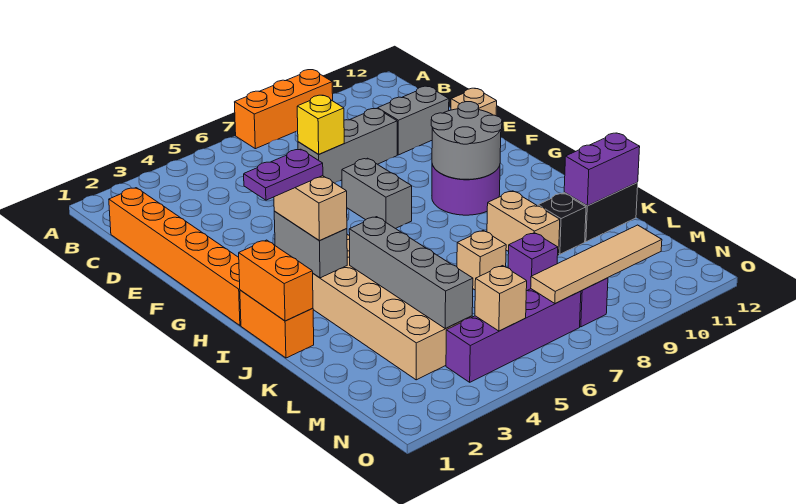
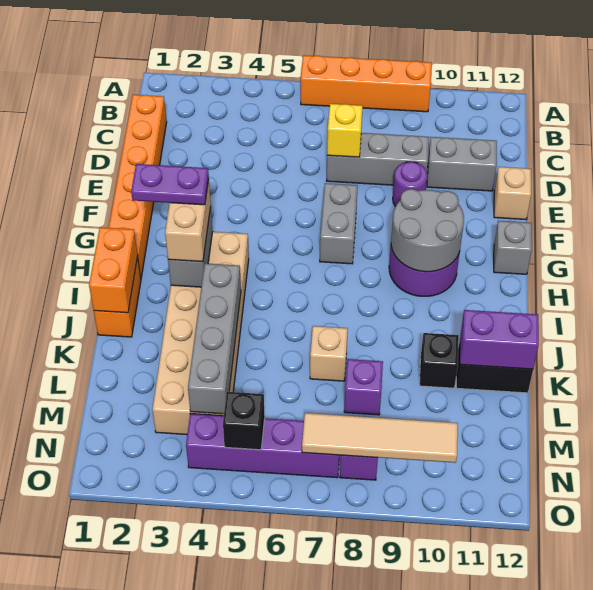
orange 1x3 brick [235,70,333,149] -> orange 1x4 brick [301,55,432,112]
none -> purple 1x1 round brick [393,162,427,206]
none -> grey 1x1 brick [494,221,532,274]
tan 1x2 brick [487,191,560,255] -> none
tan 1x1 brick [475,266,527,331] -> black 1x1 brick [223,392,265,450]

